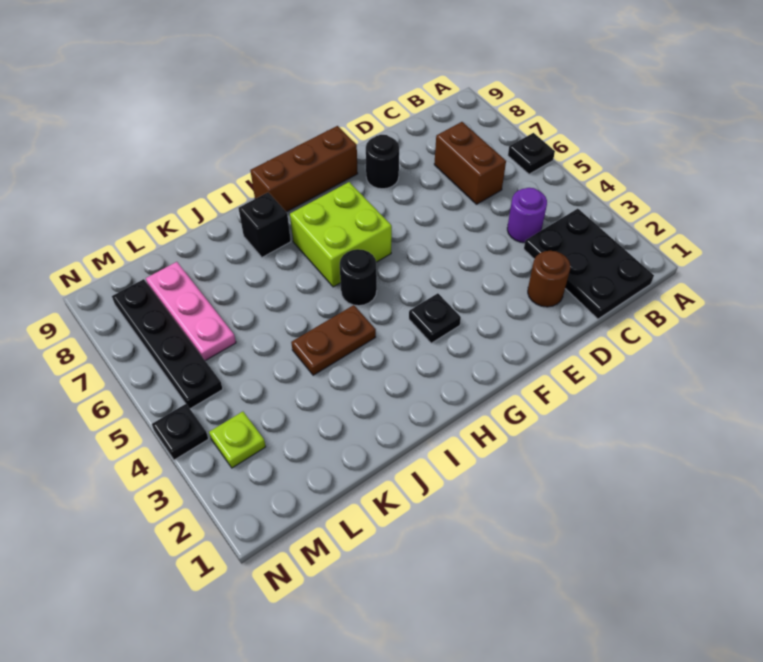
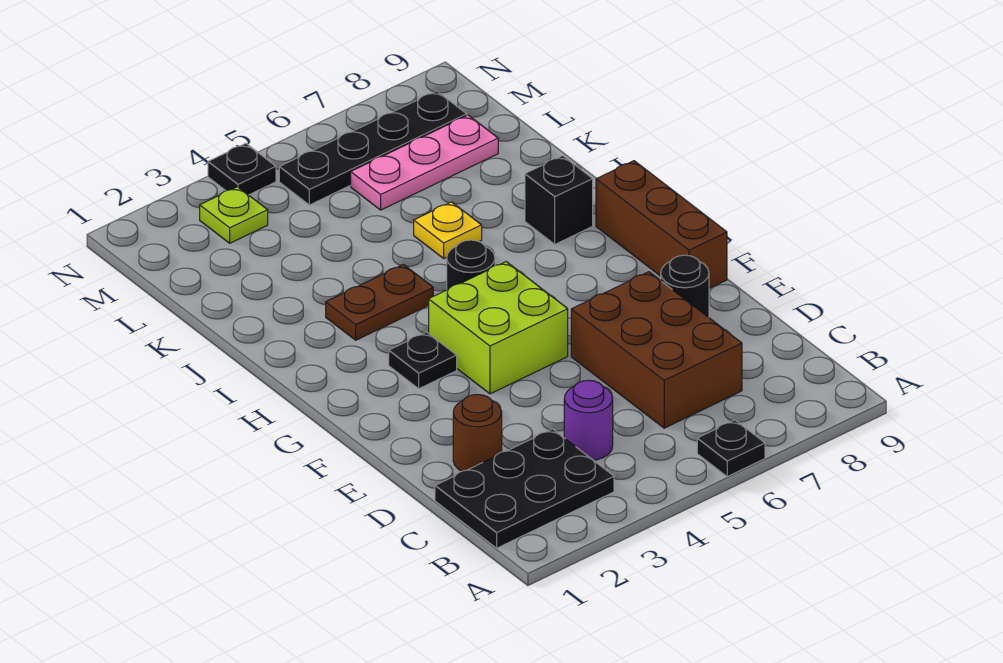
brown 1x2 brick [434,122,506,204] -> brown 2x3 brick [571,272,742,428]
lime 2x2 brick [290,182,392,287] -> lime 2x2 brick moved to [429,262,568,394]
brown 1x2 plate [291,305,376,375] -> brown 1x2 plate turned to [326,265,433,340]
none -> yellow 1x1 plate [414,202,482,258]

